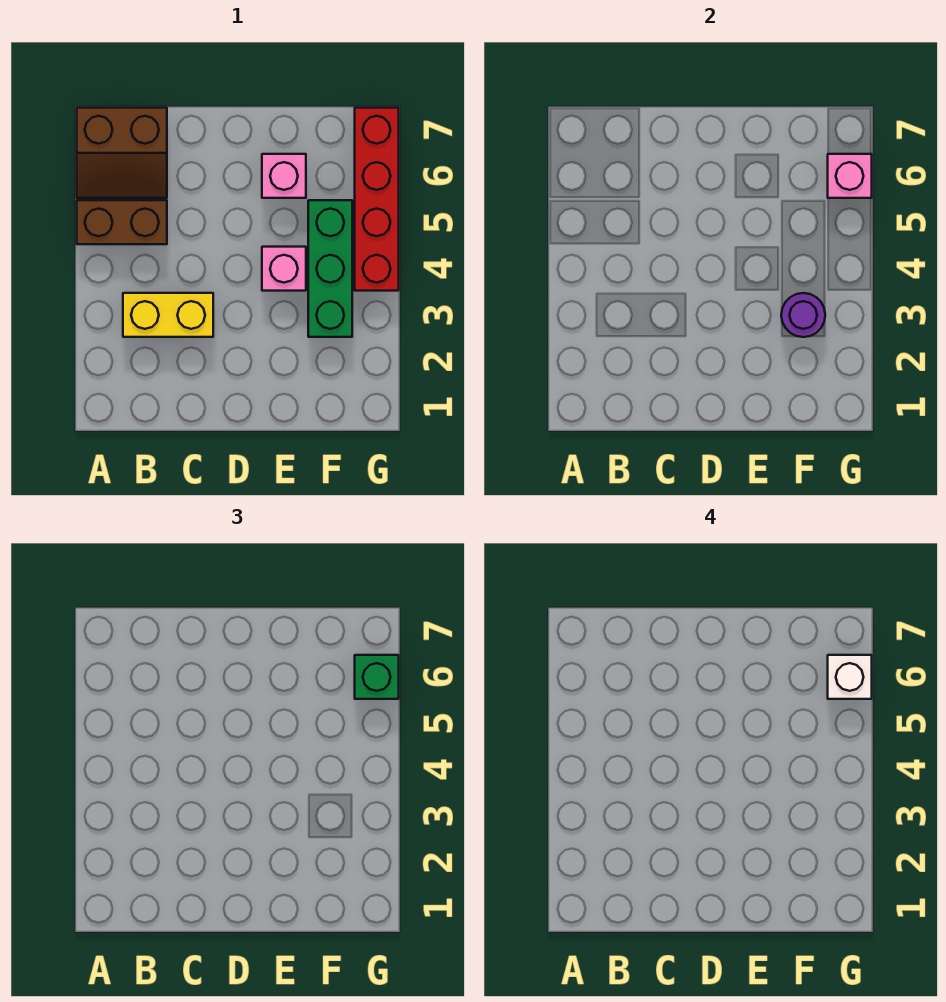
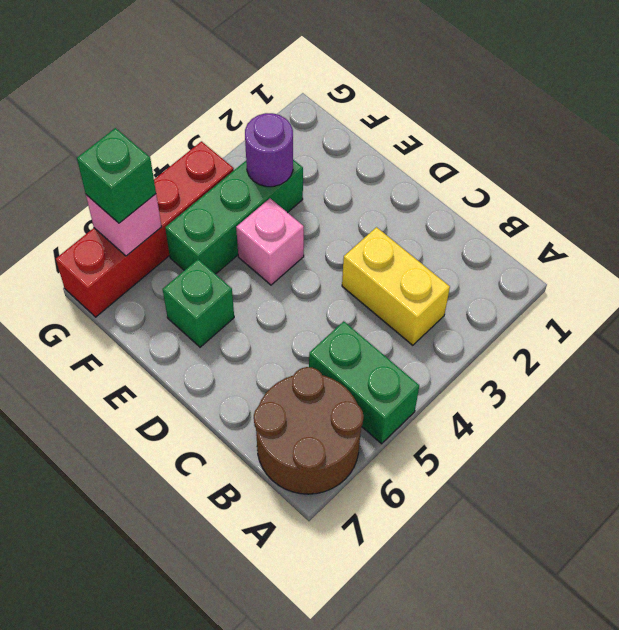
brown 1x2 brick [77,200,167,244] -> green 1x2 brick [309,321,419,444]
brown 2x2 slope [77,108,167,198] -> brown 2x2 round brick [254,367,363,494]
pink 1x1 brick [262,154,306,198] -> green 1x1 brick [163,259,234,347]
white 1x1 brick [828,655,872,699] -> none

